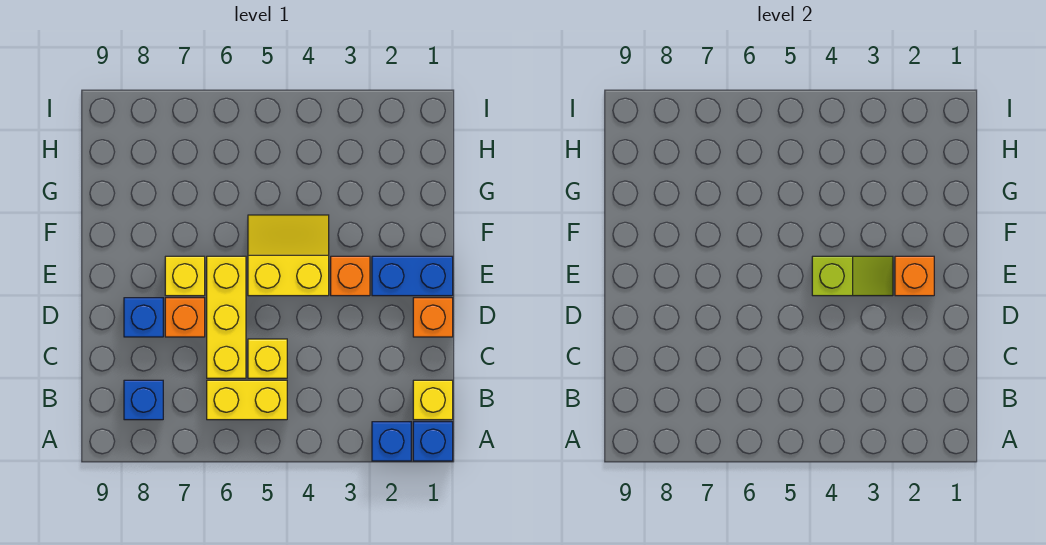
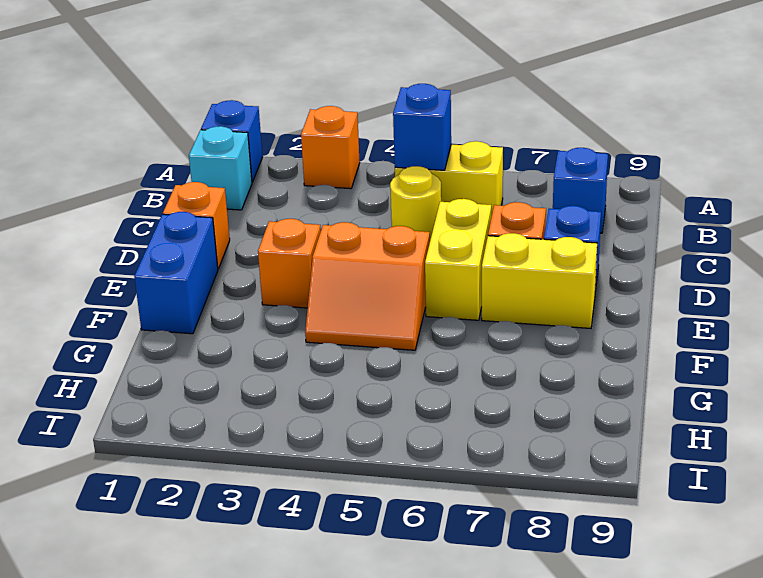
blue 1x1 brick [372,422,411,461] -> blue 1x1 brick moved to [393,84,451,170]
yellow 1x1 brick [413,380,453,420] -> cyan 1x1 brick [189,126,252,210]
yellow 1x1 brick [248,339,287,378] -> yellow 1x1 round brick [390,166,441,240]
yellow 1x3 brick [207,256,246,378] -> yellow 1x2 brick [425,199,491,320]
blue 1x2 brick [372,256,453,296] -> blue 1x2 brick turned to [134,212,218,334]
orange 1x1 brick [895,256,934,296] -> orange 1x1 brick moved to [301,106,360,189]
lime 1x2 slope [812,256,893,296] -> none
yellow 2x2 slope [248,215,329,296] -> orange 2x2 slope [305,222,430,350]
yellow 1x1 brick [165,256,205,296] -> yellow 1x2 brick [482,233,597,328]

